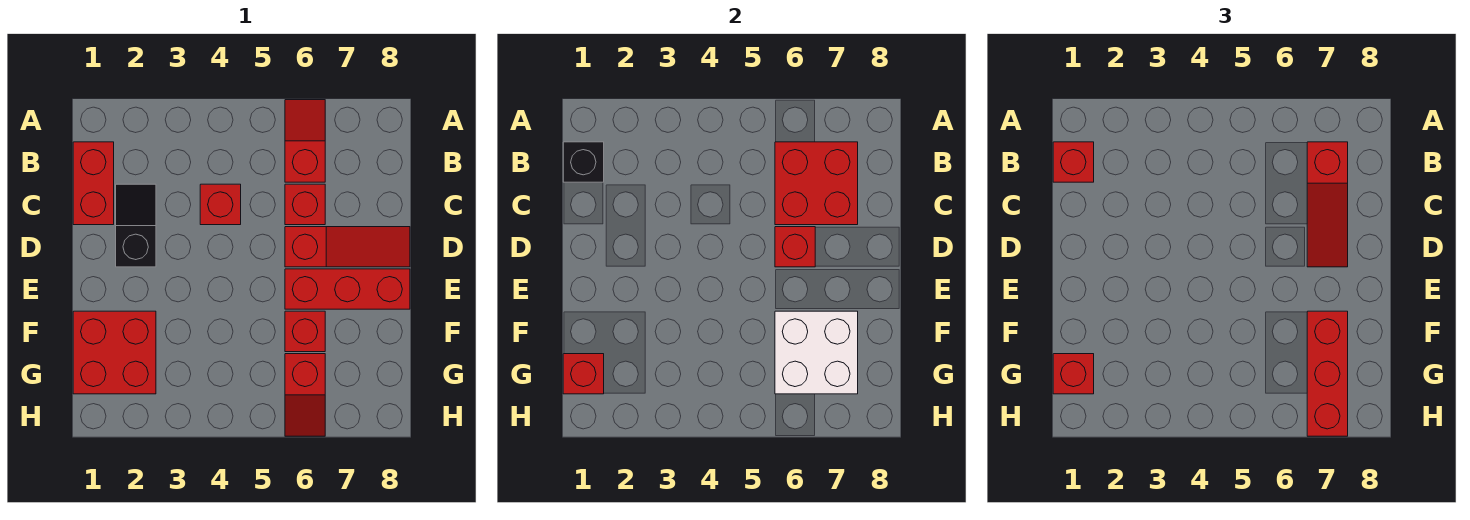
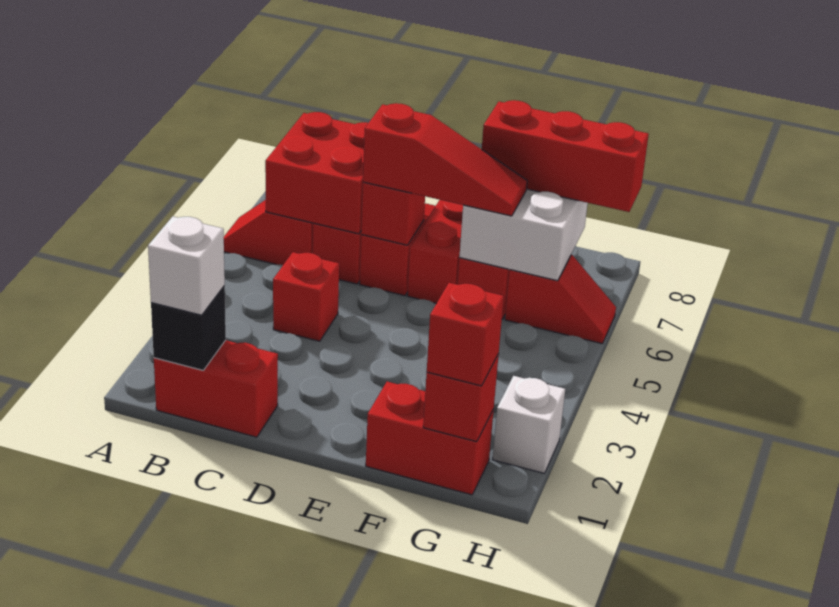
red 1x1 brick [1053,142,1094,182] -> white 1x1 brick [148,216,225,315]
red 1x3 slope [1307,142,1348,267] -> red 1x3 slope moved to [363,103,527,216]
black 1x2 slope [116,184,156,267] -> none
red 2x2 brick [73,311,156,394] -> red 1x2 brick [366,382,494,495]
none -> white 1x1 brick [492,376,565,473]

